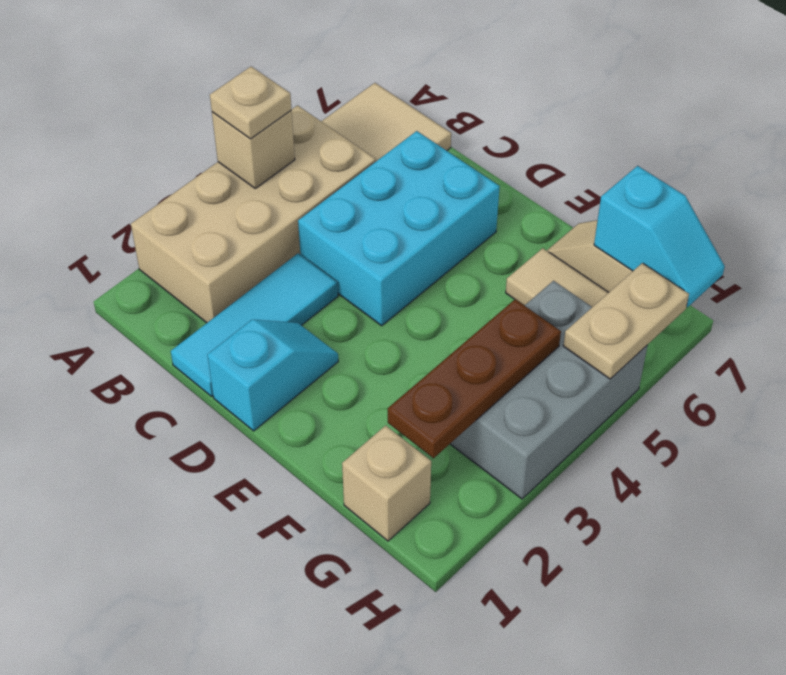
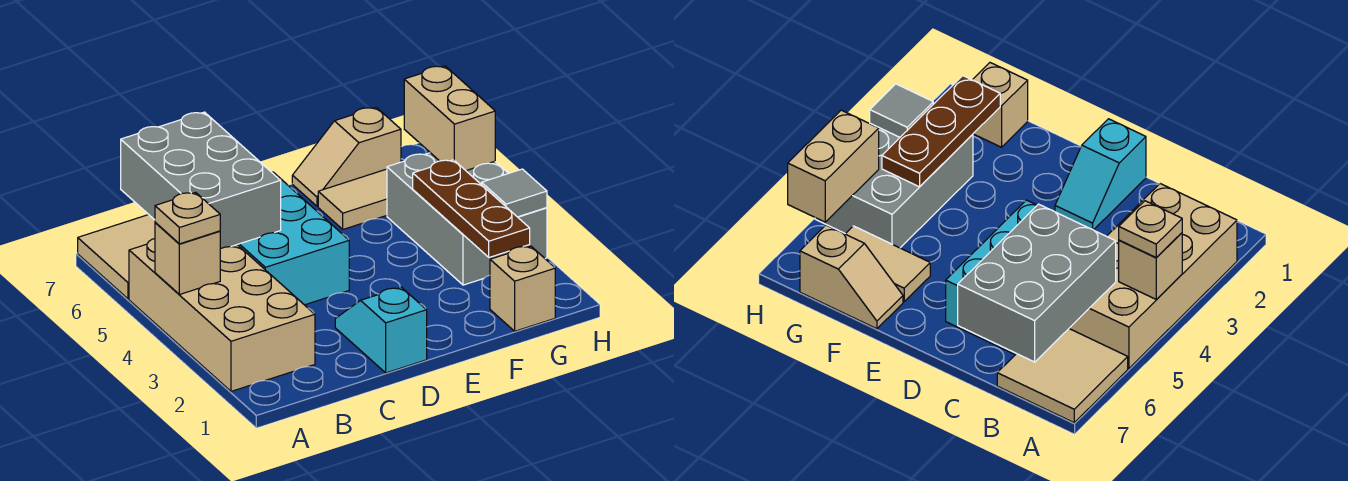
none -> grey 2x3 brick [121,112,281,249]
cyan 1x3 tile [171,253,338,396] -> none
cyan 1x2 slope [594,166,725,307] -> none
none -> grey 1x1 tile [481,169,547,217]
tan 1x2 plate [563,263,689,379] -> tan 1x2 brick [404,66,495,171]

